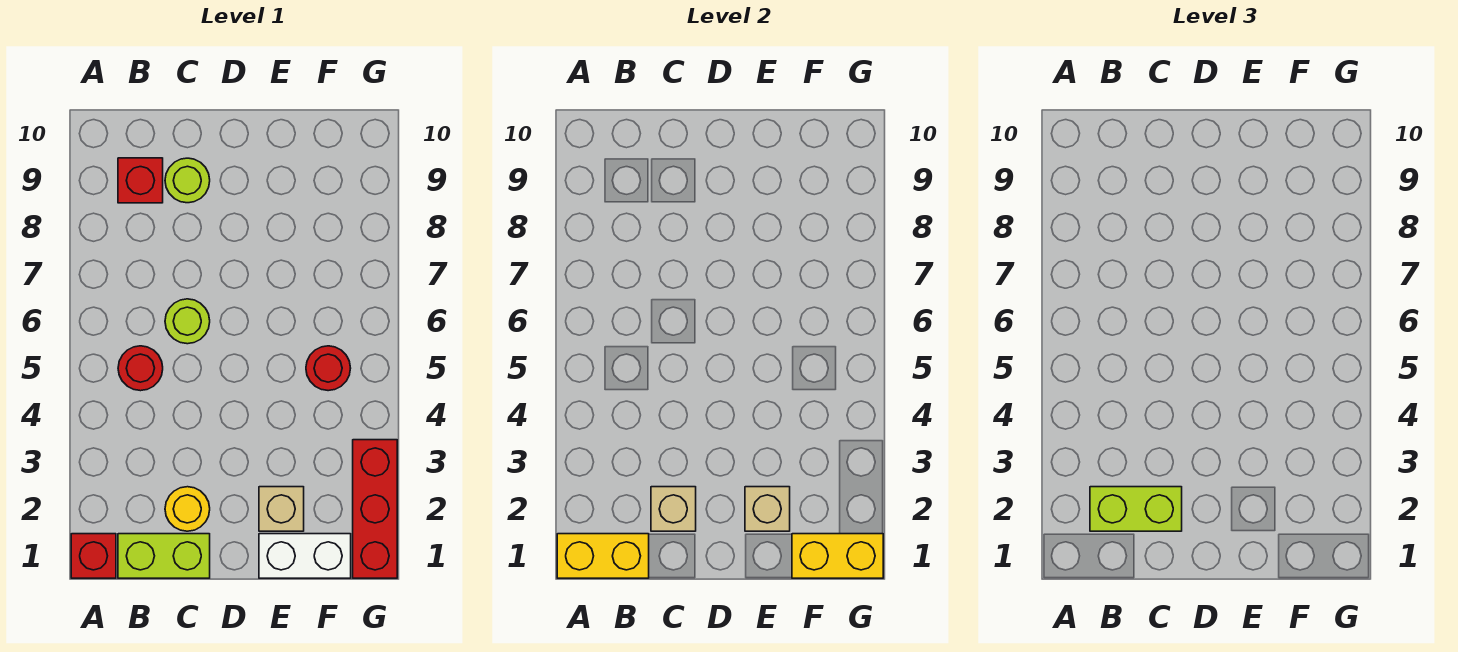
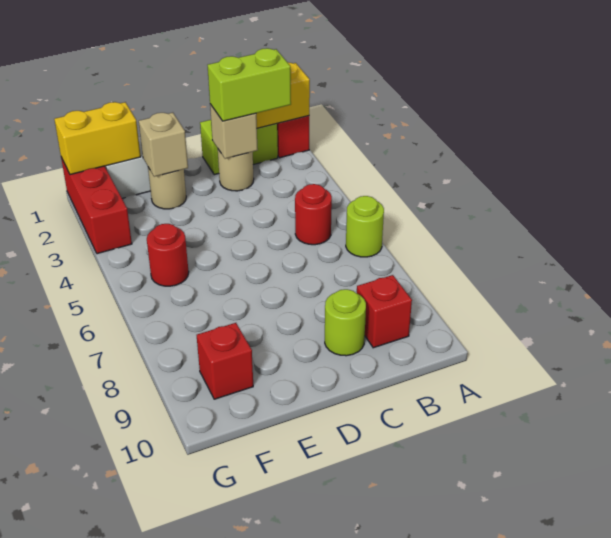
yellow 1x1 round brick [165,487,210,531] -> tan 1x1 round brick [218,150,254,191]
lime 1x1 round brick [165,299,210,344] -> lime 1x1 round brick moved to [346,196,384,257]
tan 1x1 brick [259,487,304,531] -> tan 1x1 round brick [148,168,186,209]
none -> red 1x1 brick [197,323,253,399]

